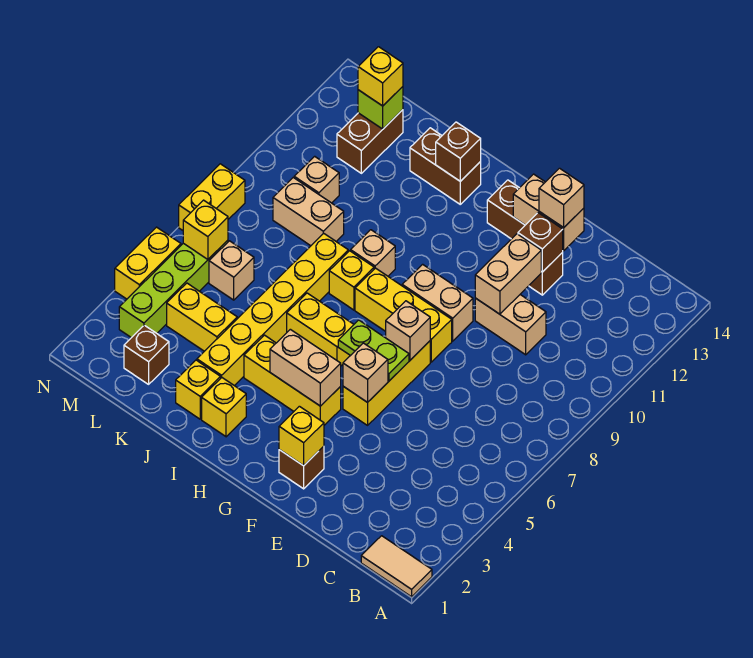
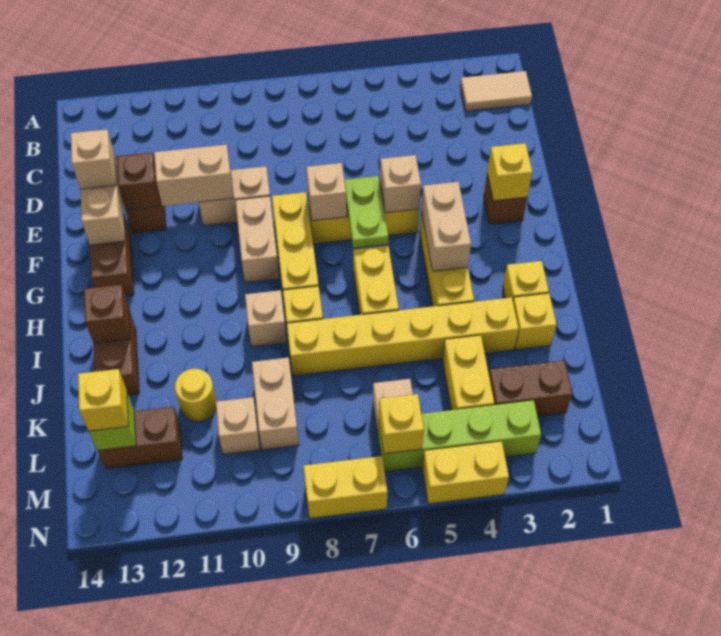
tan 1x2 tile [361,536,432,597] -> tan 1x2 tile turned to [461,71,532,111]
tan 1x2 brick [475,295,546,355] -> tan 1x2 brick turned to [199,166,270,226]
none -> yellow 1x1 round brick [175,369,217,422]
brown 1x1 brick [124,325,169,384] -> brown 1x2 brick [489,361,572,417]

